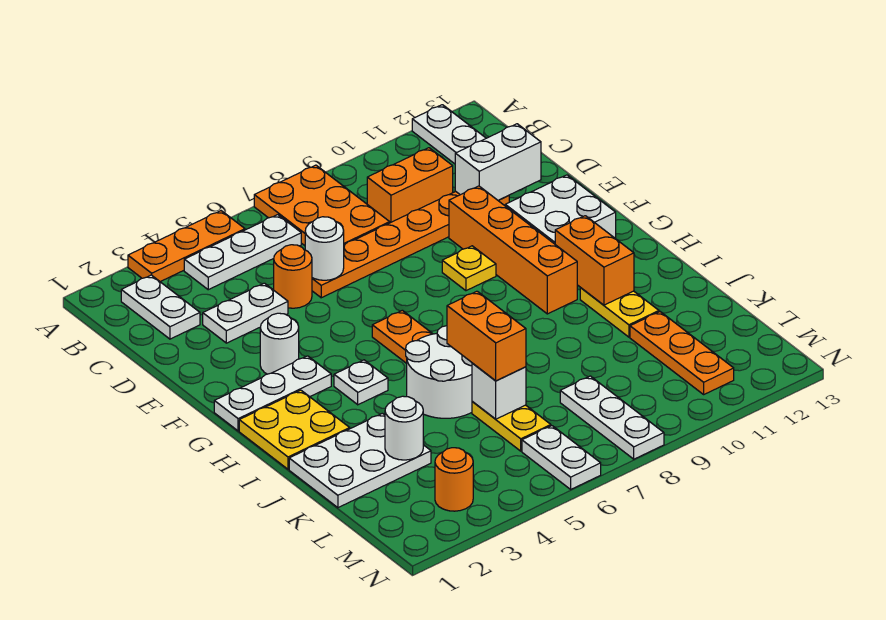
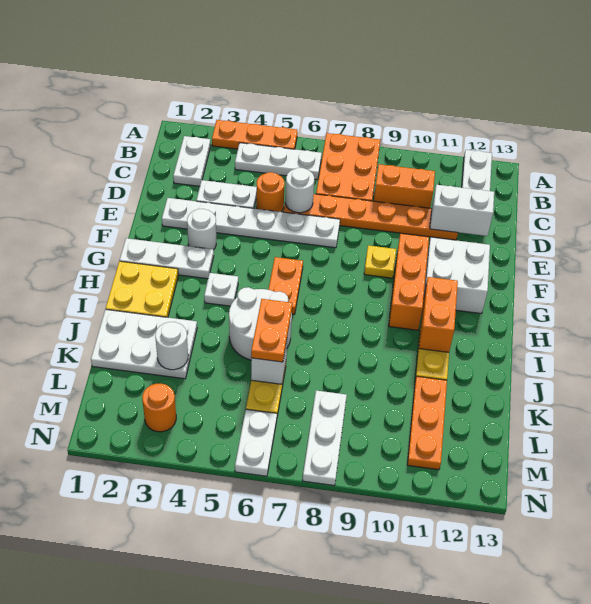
none -> white 1x6 plate [162,198,340,248]
orange 1x4 brick [449,186,577,314] -> orange 1x3 brick [389,233,429,330]
orange 1x2 brick [447,291,526,381] -> orange 1x2 plate [251,299,292,362]

